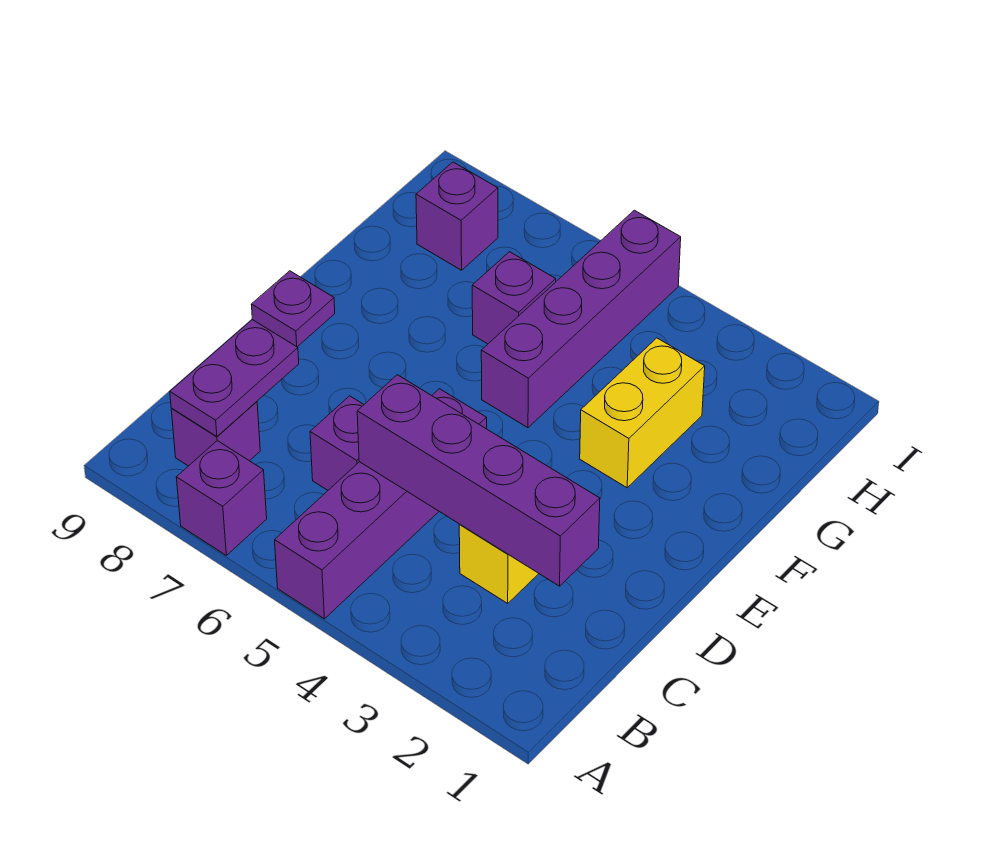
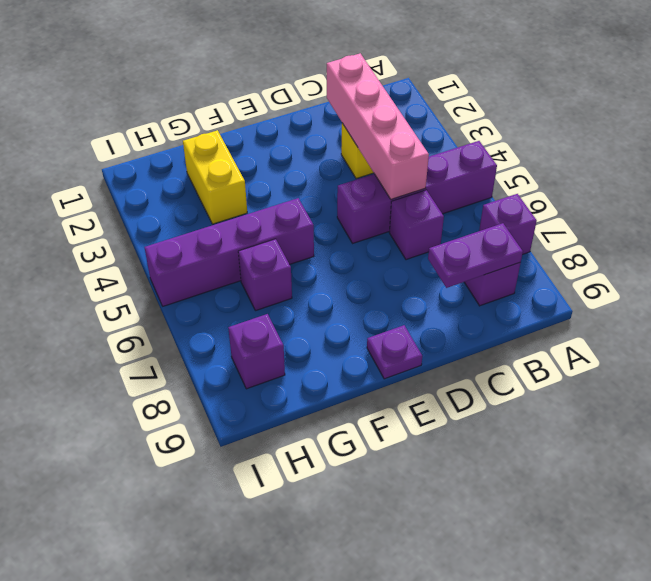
purple 1x4 brick [357,375,600,586] -> pink 1x4 brick [327,53,429,199]
yellow 1x2 brick [580,338,705,488] -> yellow 1x2 brick turned to [183,130,247,224]

